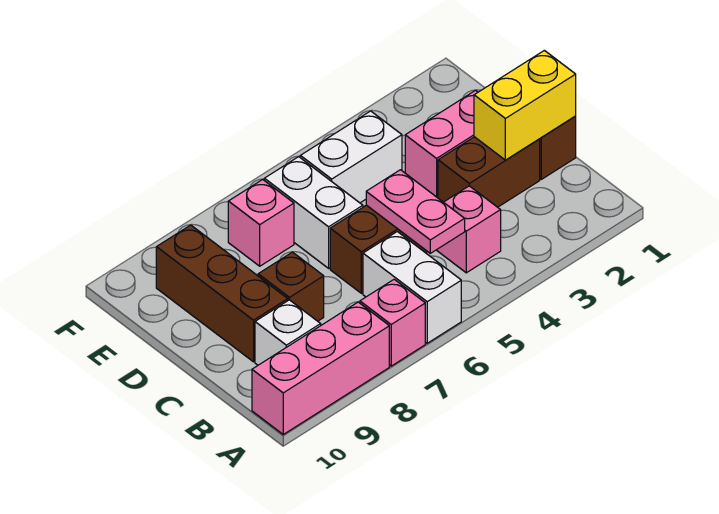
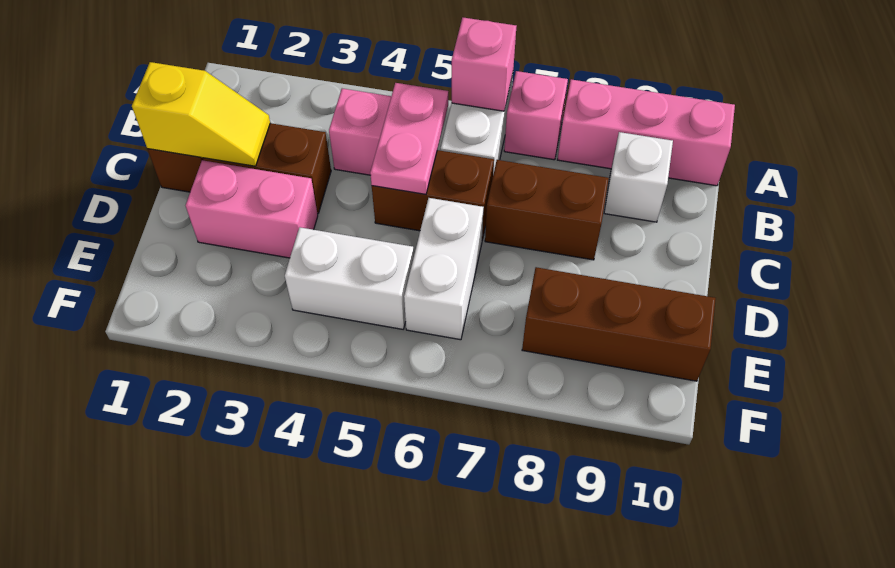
yellow 1x2 brick [474,50,576,160] -> yellow 1x2 slope [132,62,270,166]
brown 1x1 brick [258,252,324,321] -> brown 1x2 brick [485,160,609,260]
brown 1x3 brick [156,225,288,362] -> brown 1x3 brick turned to [522,267,716,381]
pink 1x1 brick [228,179,294,266] -> pink 1x1 brick moved to [452,18,516,111]

